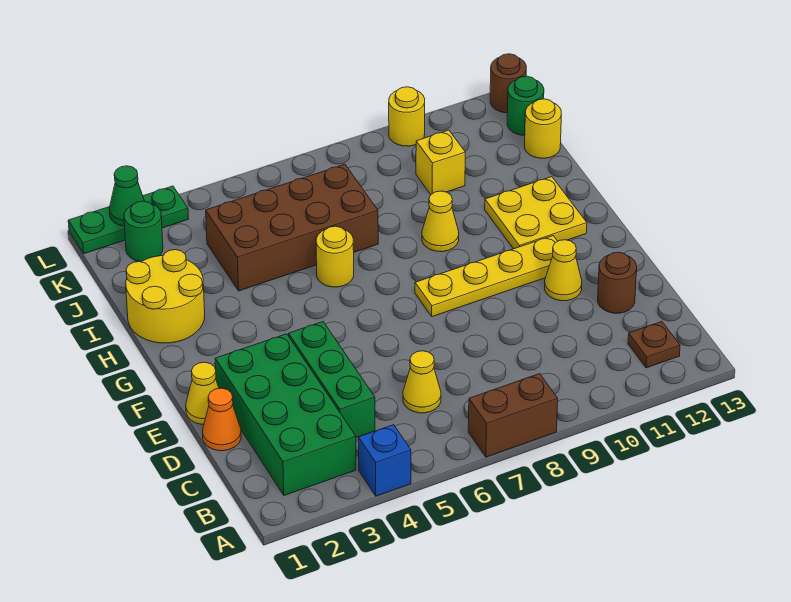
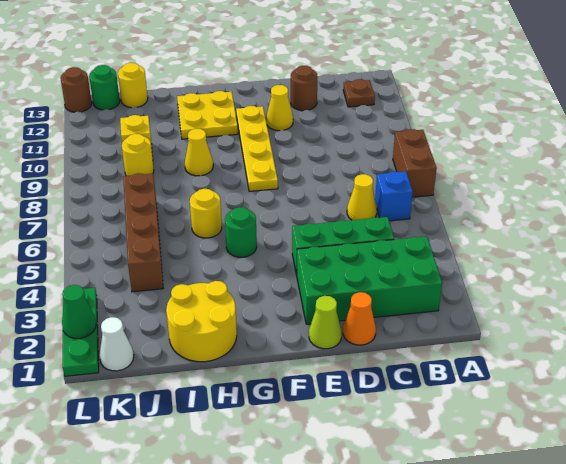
blue 1x1 brick [359,425,411,496] -> blue 1x1 brick moved to [375,171,413,221]
yellow 1x1 cone [186,362,219,424] -> lime 1x1 cone [309,296,342,349]
brown 2x4 brick [206,164,378,291] -> brown 1x4 brick [123,173,163,292]
none -> white 1x1 cone [99,317,134,371]
green 1x1 round brick [124,201,163,262] -> green 1x1 round brick moved to [225,207,257,257]
yellow 1x1 round brick [389,87,425,146] -> yellow 1x1 round brick moved to [122,134,154,176]

